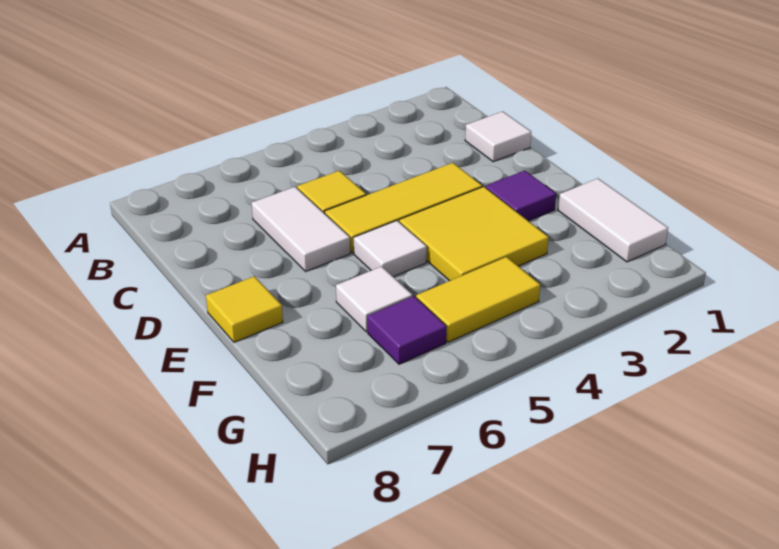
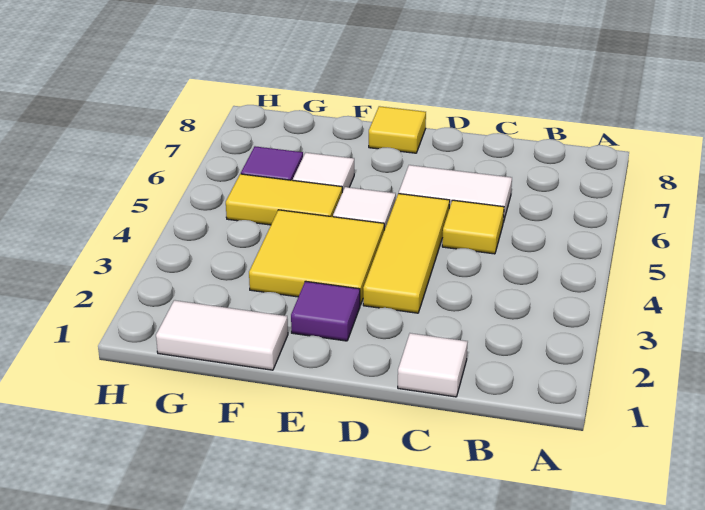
yellow 1x2 tile [416,257,540,342] -> yellow 1x2 tile turned to [226,174,342,225]

